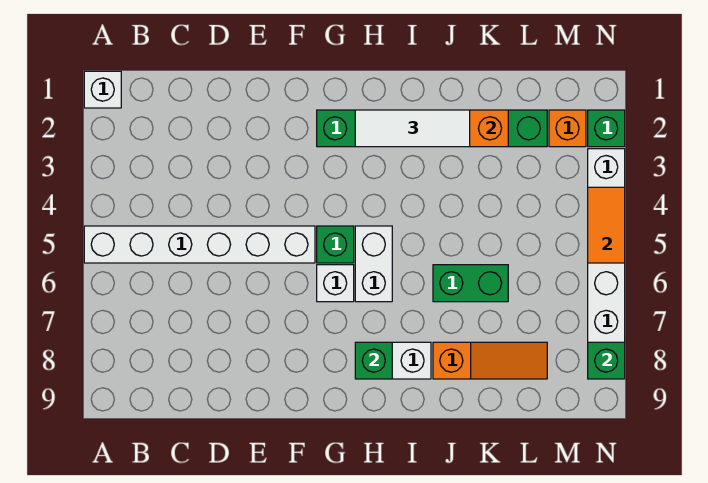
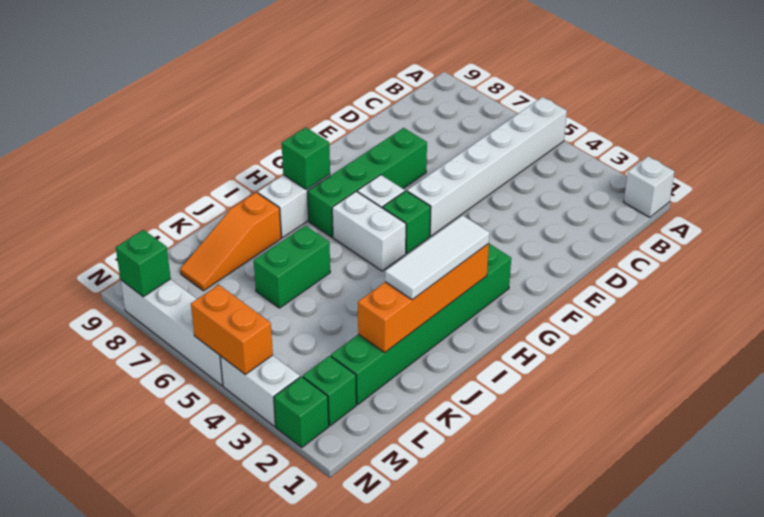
none -> green 1x4 brick [308,128,427,237]
orange 1x1 brick [549,110,586,147] -> green 1x1 brick [303,356,356,426]
orange 1x2 tile [588,187,625,263] -> orange 1x2 brick [191,285,273,374]

